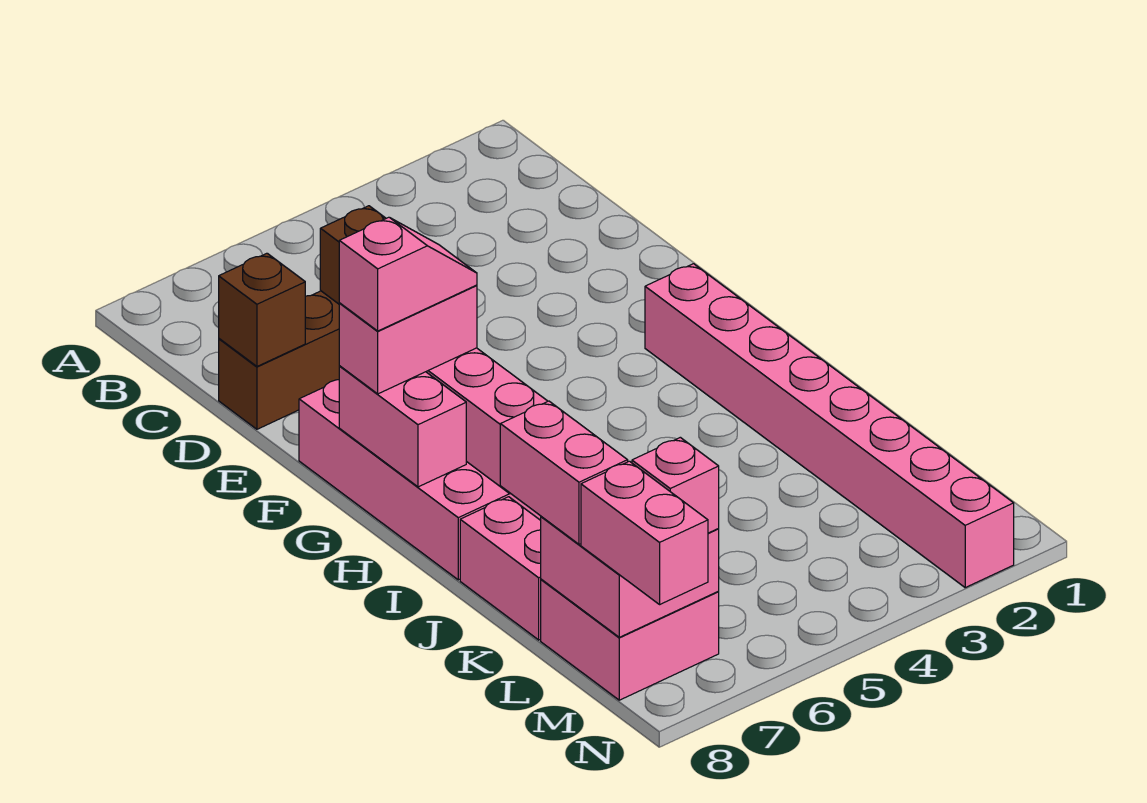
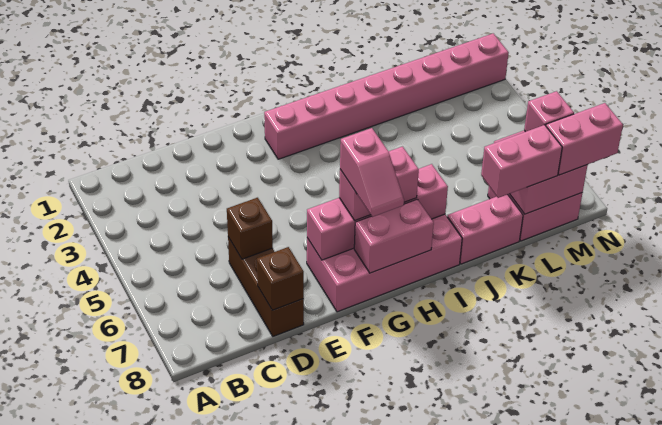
pink 1x2 brick [339,285,477,394] -> pink 1x2 brick turned to [339,147,419,220]
pink 1x2 slope [339,217,477,331] -> pink 1x2 slope turned to [340,128,404,217]

